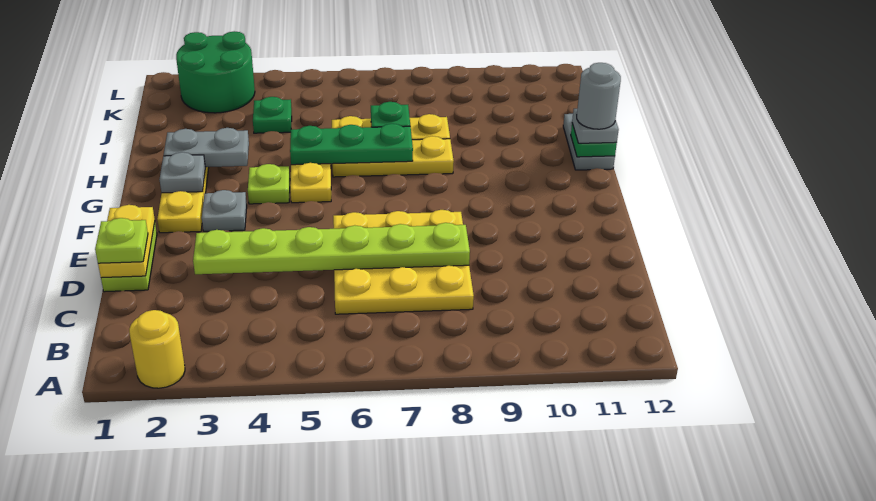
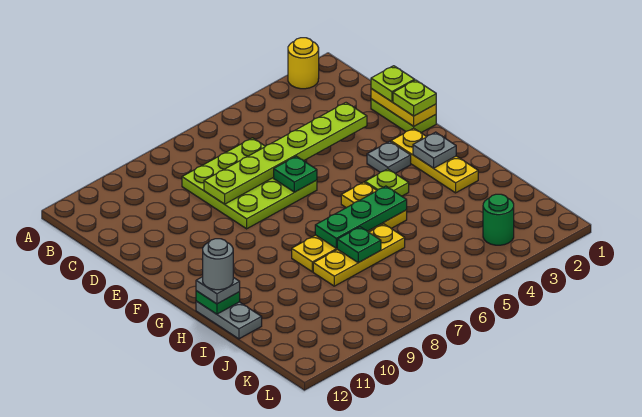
yellow 3x3 plate [333,210,474,314] -> lime 3x3 plate [182,138,317,229]
none -> lime 1x1 plate [393,80,436,116]
grey 1x2 plate [164,128,249,167] -> none
green 1x1 plate [253,97,292,133] -> green 1x1 plate moved to [274,156,317,192]
green 2x2 round brick [176,31,255,113] -> green 1x1 round brick [483,194,514,245]

